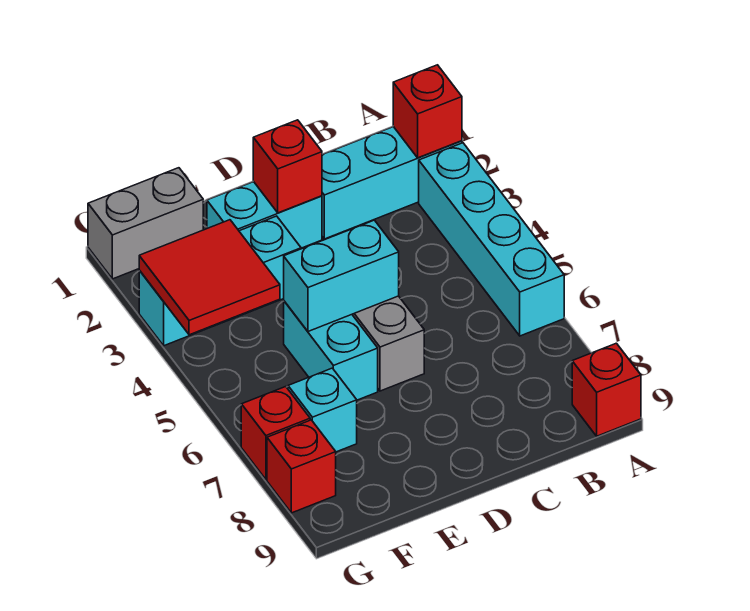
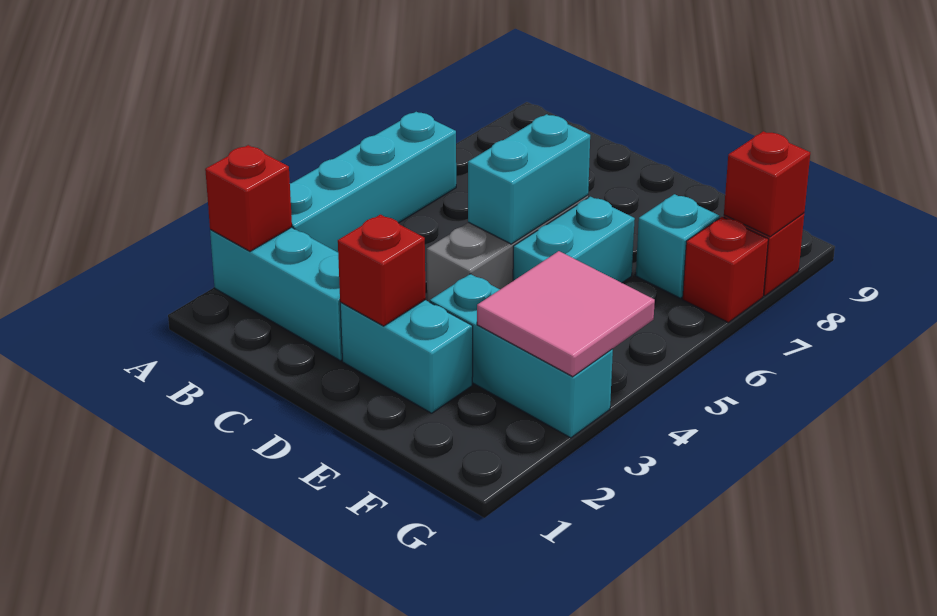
red 1x1 brick [572,343,641,436] -> red 1x1 brick moved to [724,131,810,237]
cyan 1x2 brick [284,220,399,331] -> cyan 1x2 brick turned to [468,114,590,244]
grey 1x2 brick [88,168,203,279] -> none
red 2x2 tile [139,220,280,335] -> pink 2x2 tile [477,251,655,377]

